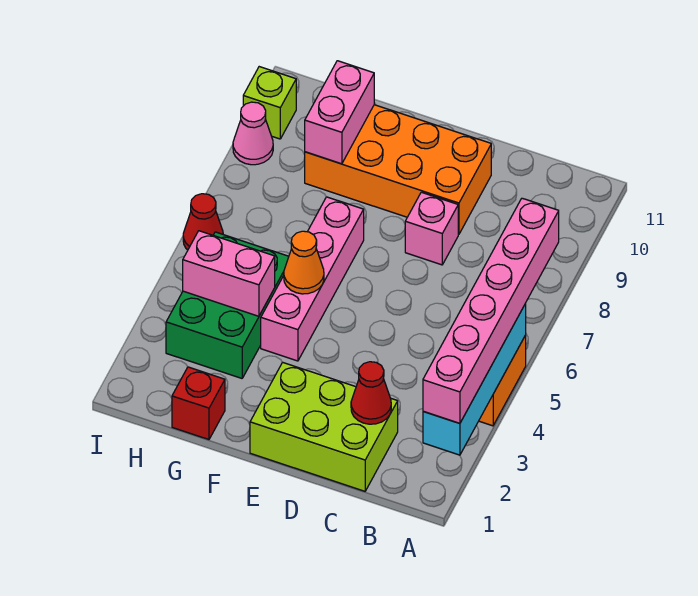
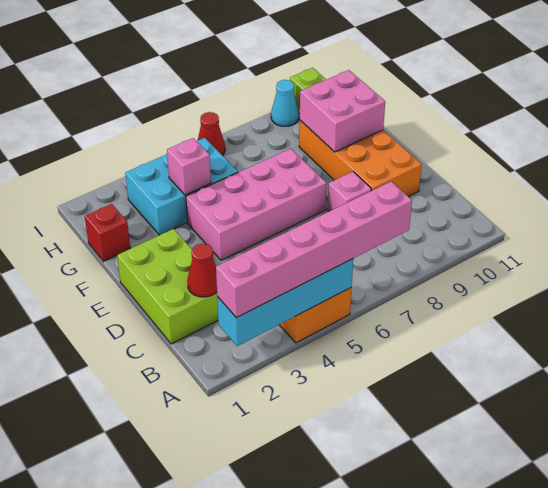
pink 1x4 brick [261,197,364,361] -> pink 2x4 brick [186,149,326,260]
orange 1x1 cone [284,231,324,294] -> none
green 2x3 brick [166,232,289,378] -> cyan 2x3 brick [125,138,238,235]
pink 1x2 brick [183,231,275,316] -> pink 1x1 brick [167,138,211,195]
pink 1x2 brick [305,61,374,164] -> pink 2x2 brick [300,70,385,152]
pink 1x1 cone [233,102,273,165] -> cyan 1x1 cone [271,80,299,126]

